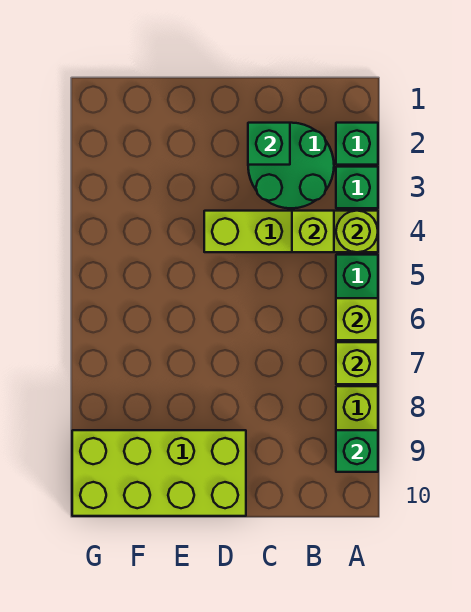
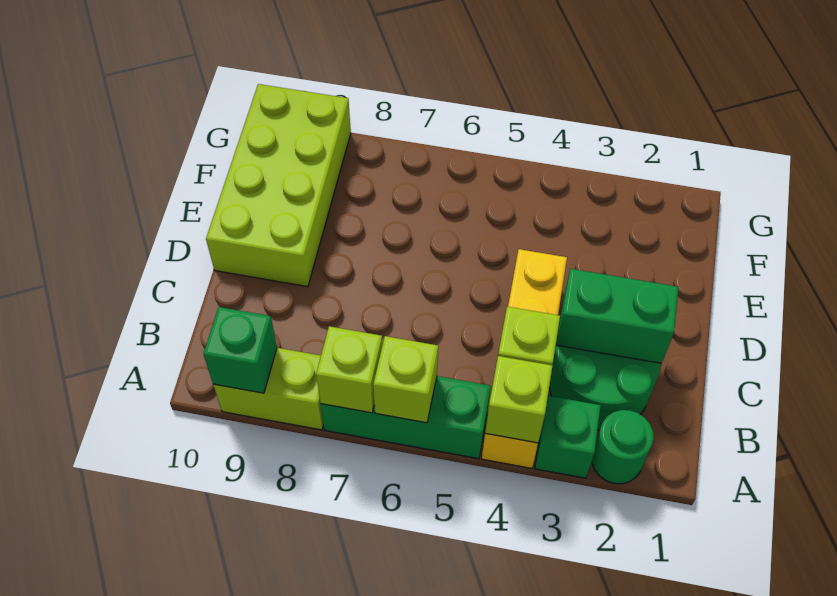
green 1x1 brick [336,123,378,165] -> green 1x1 round brick [592,410,654,484]
lime 1x4 brick [204,211,378,252] -> yellow 1x4 brick [482,249,567,468]
lime 1x1 round brick [336,211,378,252] -> lime 1x1 brick [485,356,553,443]
green 1x1 brick [248,123,290,165] -> green 1x2 brick [556,269,679,363]

